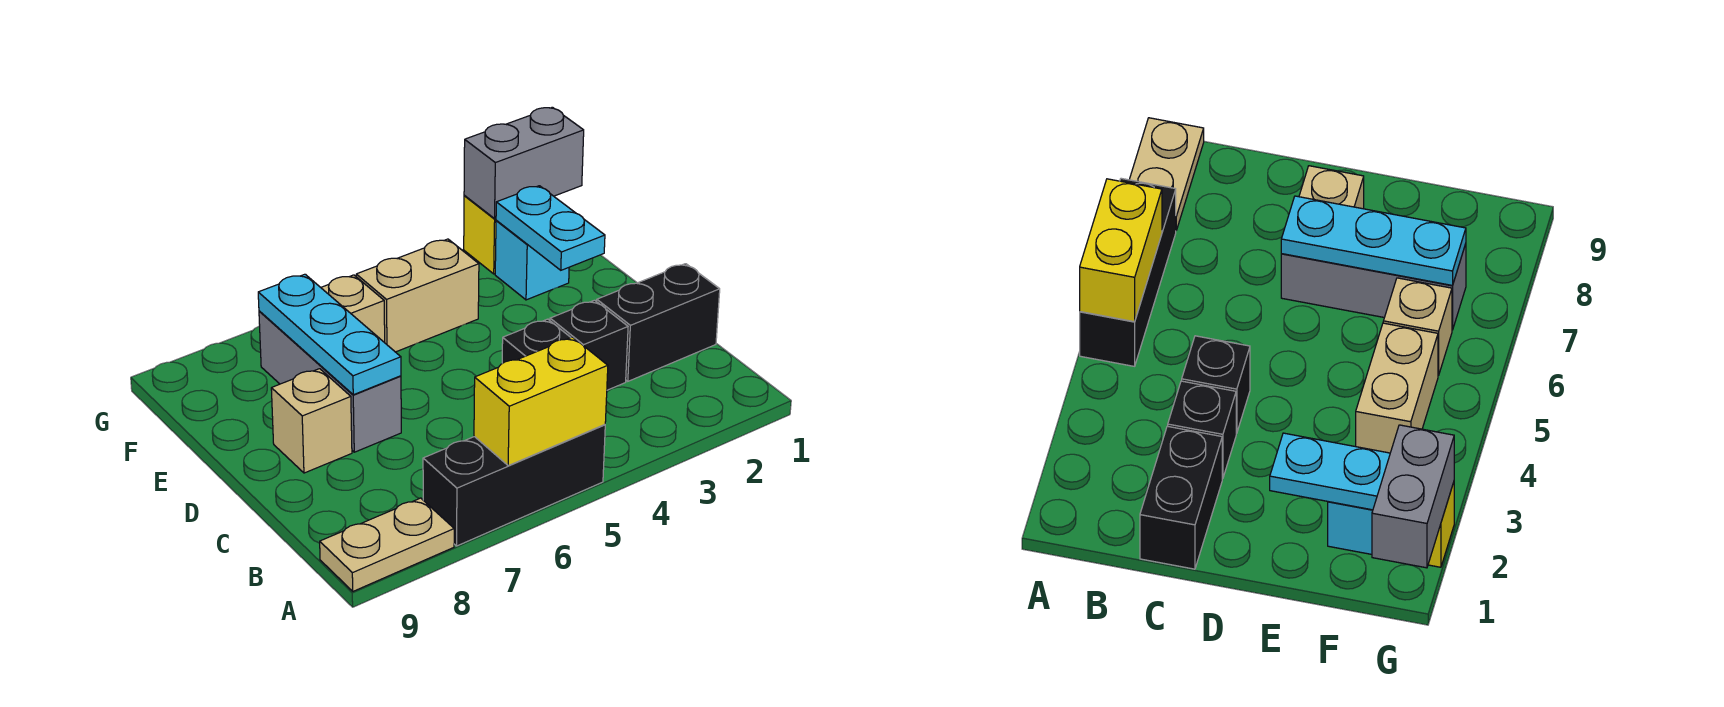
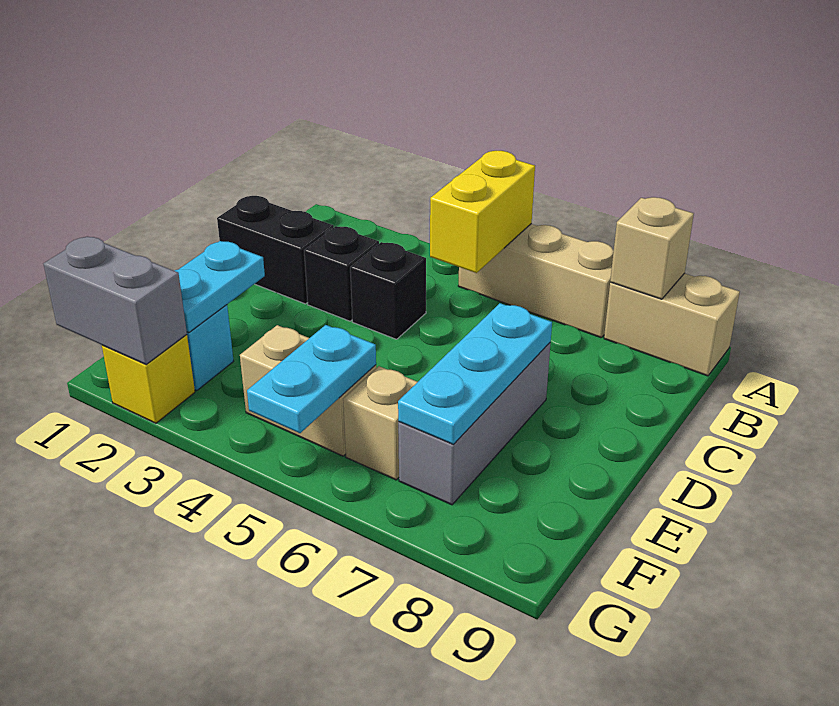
black 1x3 brick [423,425,605,546] -> tan 1x3 brick [458,224,614,338]
yellow 1x2 brick [474,337,608,466] -> yellow 1x2 brick turned to [430,151,535,273]
tan 1x2 plate [320,498,454,591] -> tan 1x2 brick [604,273,740,376]
tan 1x1 brick [271,369,352,473] -> tan 1x1 brick moved to [610,197,694,299]
none -> cyan 1x2 plate [247,325,376,433]

